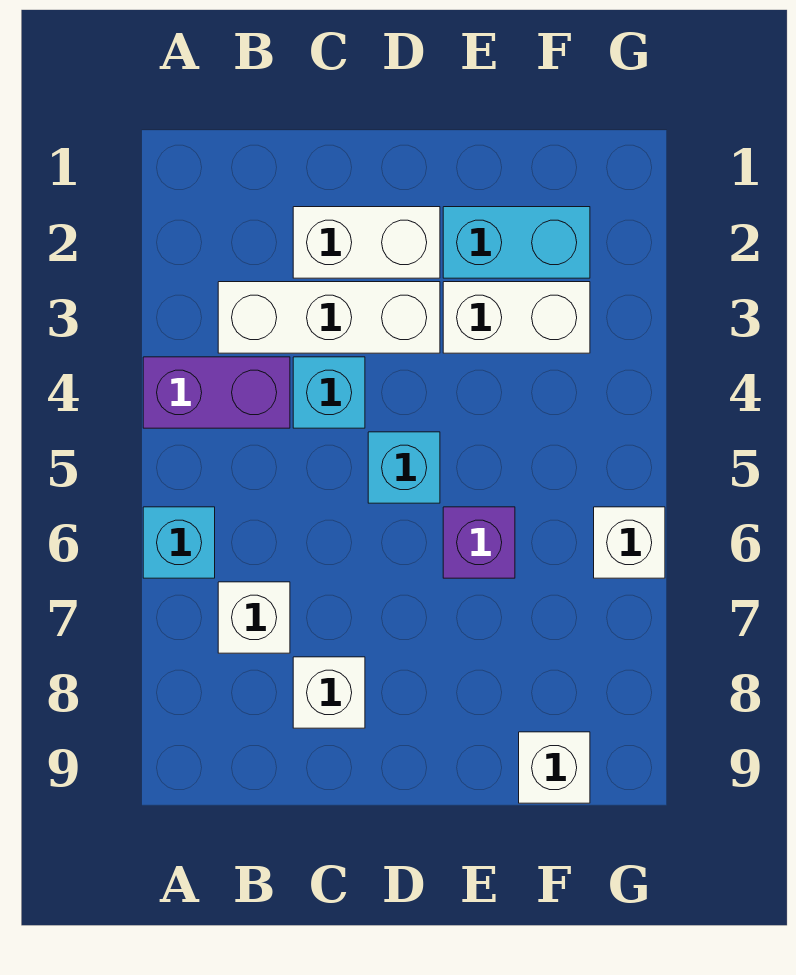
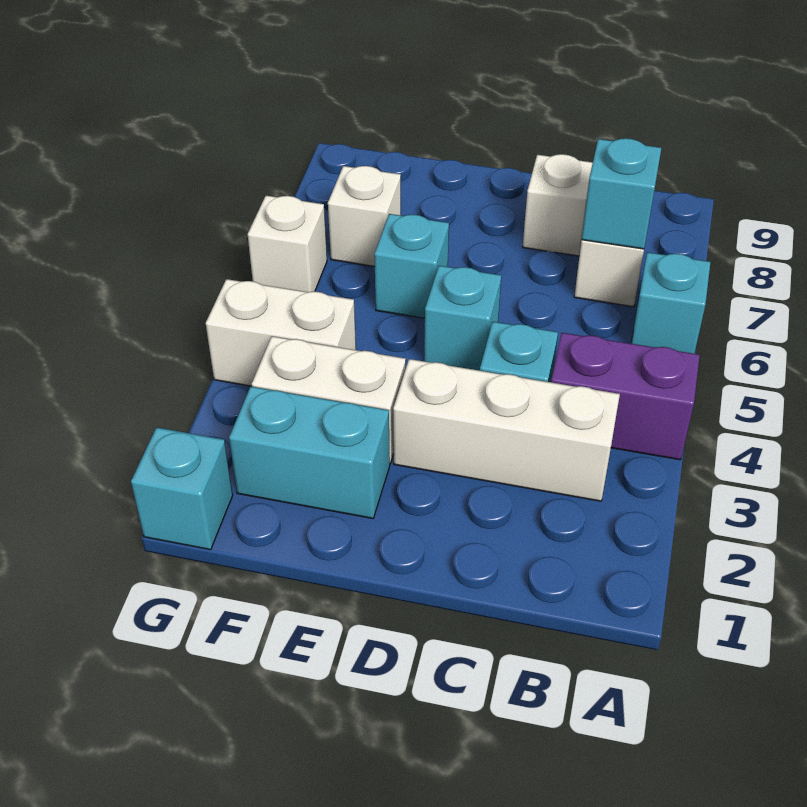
none -> cyan 1x1 brick [582,138,661,249]
white 1x2 brick [293,207,440,278] -> white 1x2 brick moved to [206,279,356,386]
purple 1x1 brick [443,507,515,578] -> cyan 1x1 brick [374,214,449,318]
white 1x1 brick [519,732,590,803] -> white 1x1 brick moved to [328,166,401,267]
none -> cyan 1x1 brick [131,427,233,550]

